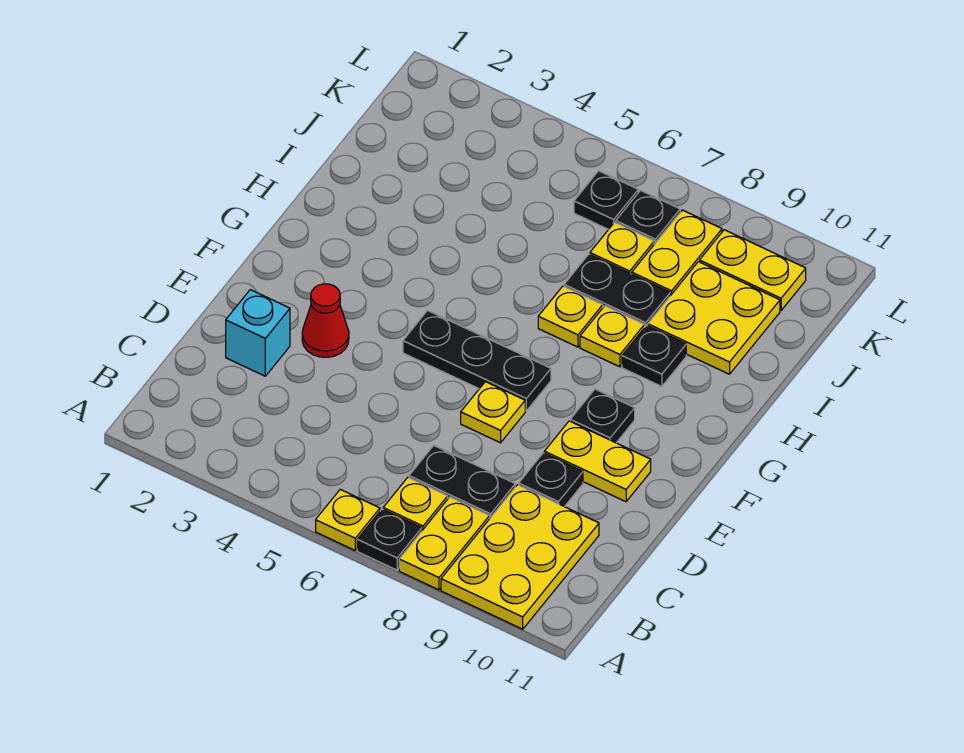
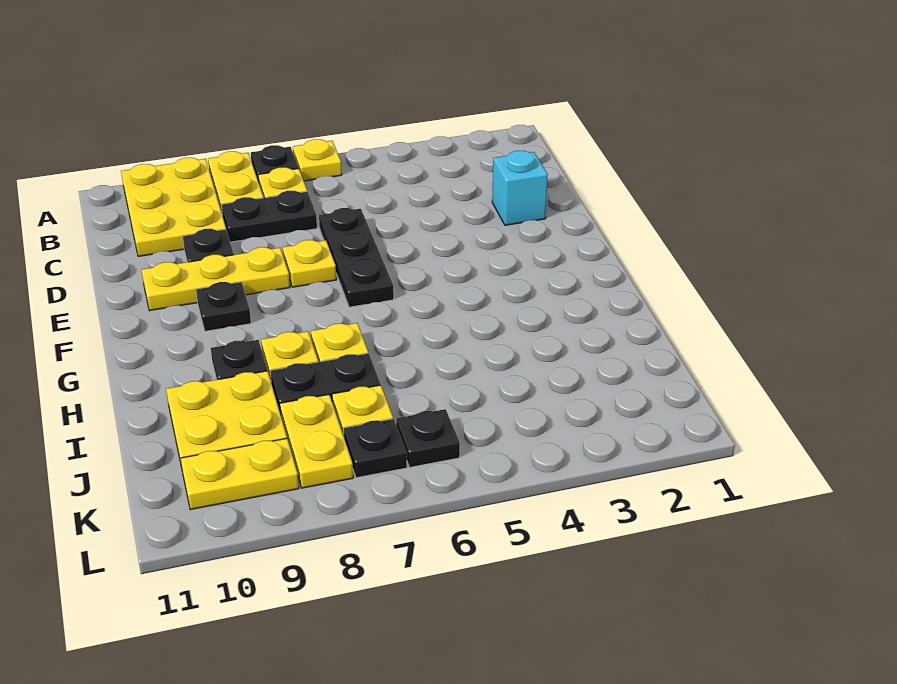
red 1x1 cone [302,284,349,357] -> none
yellow 1x2 plate [544,421,651,502] -> yellow 1x3 plate [142,247,290,311]
black 1x3 plate [403,310,551,411] -> black 1x3 plate turned to [319,208,394,307]

